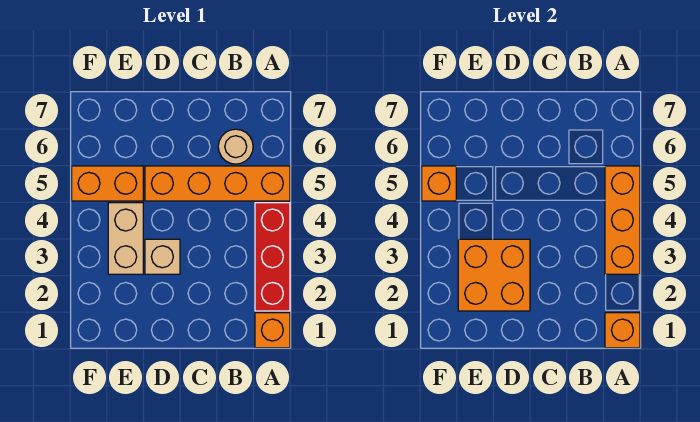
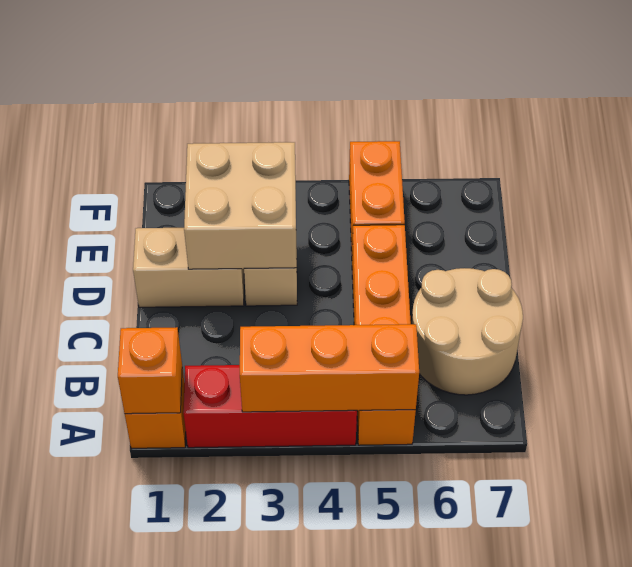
tan 1x1 round brick [218,129,253,164] -> tan 2x2 round brick [412,268,523,395]
orange 2x2 brick [458,239,530,311] -> tan 2x2 brick [184,142,297,269]
tan 1x2 brick [108,203,143,274] -> tan 1x2 brick moved to [133,228,244,307]
orange 1x1 brick [422,166,456,201] -> none

